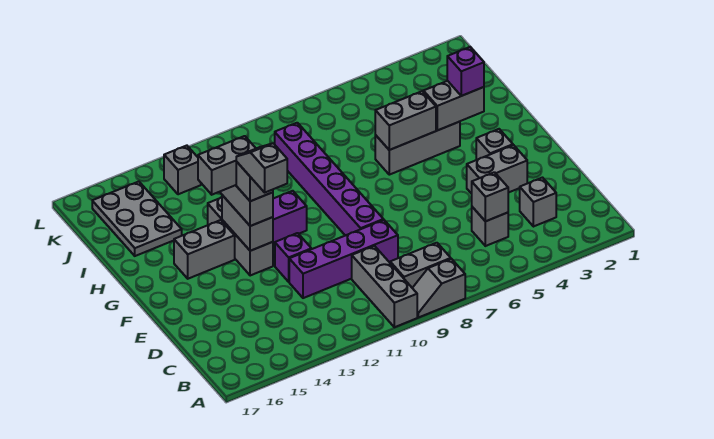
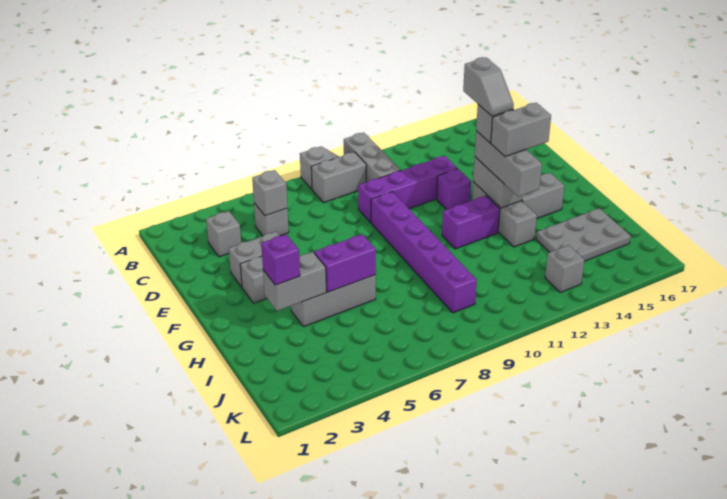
grey 1x2 brick [375,91,436,150] -> purple 1x2 brick [314,234,376,292]
grey 2x3 plate [92,182,182,256] -> grey 2x3 plate turned to [536,208,631,261]

